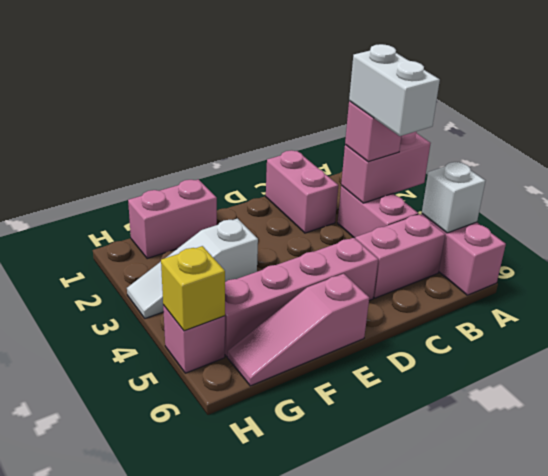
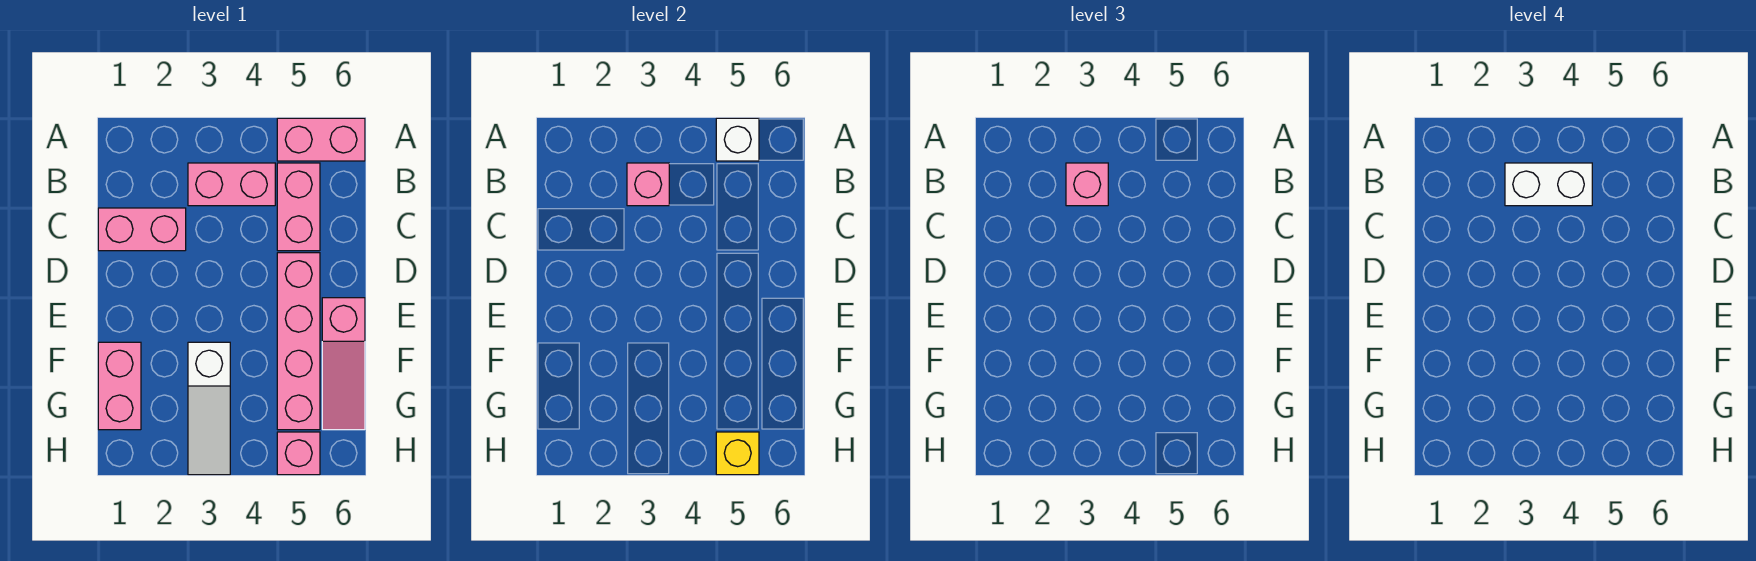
pink 1x2 brick [341,131,431,203] -> pink 1x1 brick [627,163,669,206]

